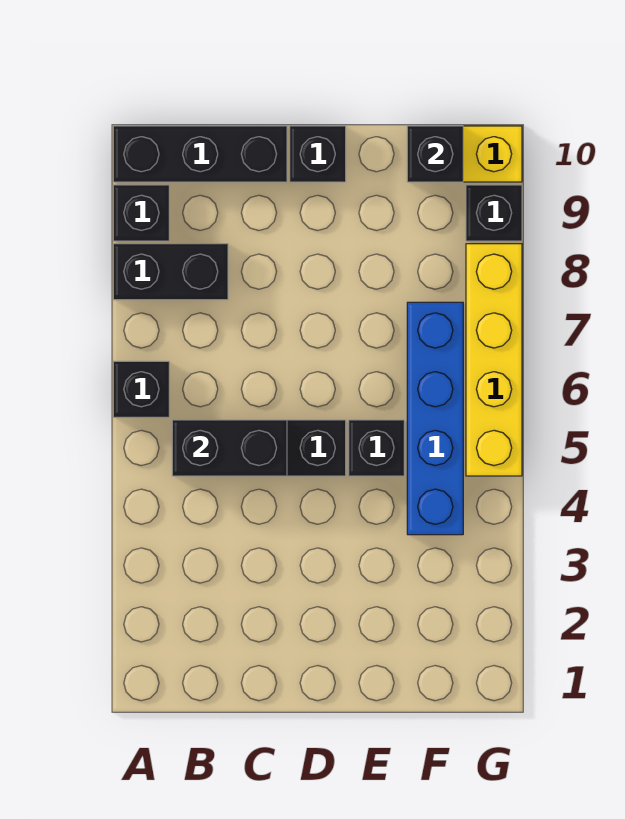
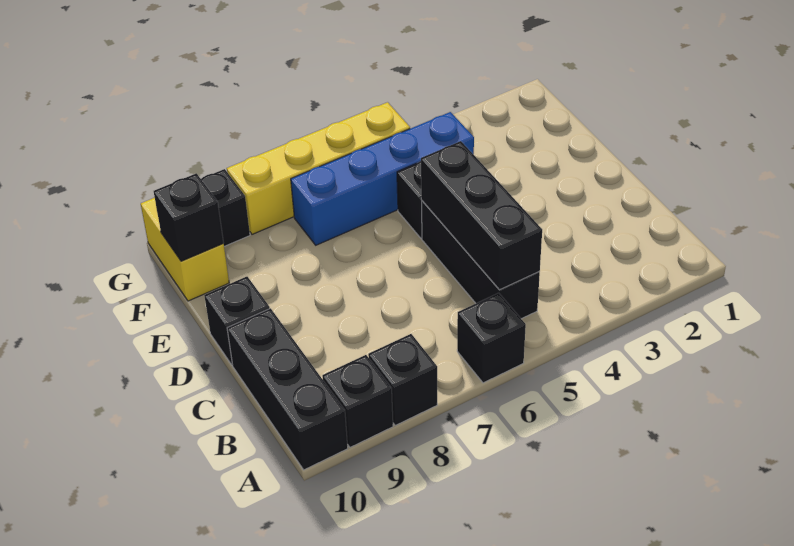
black 1x2 brick [113,244,228,300] -> black 1x1 brick [368,334,437,425]
black 1x2 brick [172,420,287,476] -> black 1x3 brick [421,141,542,290]

